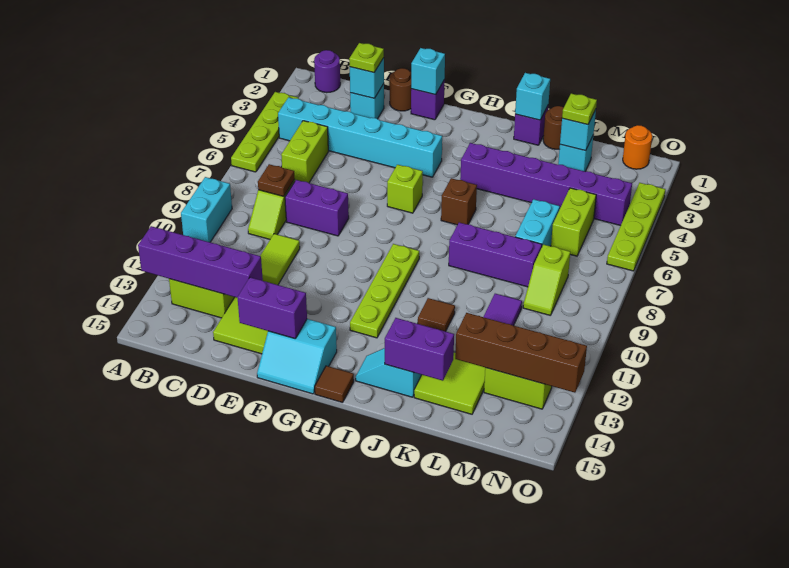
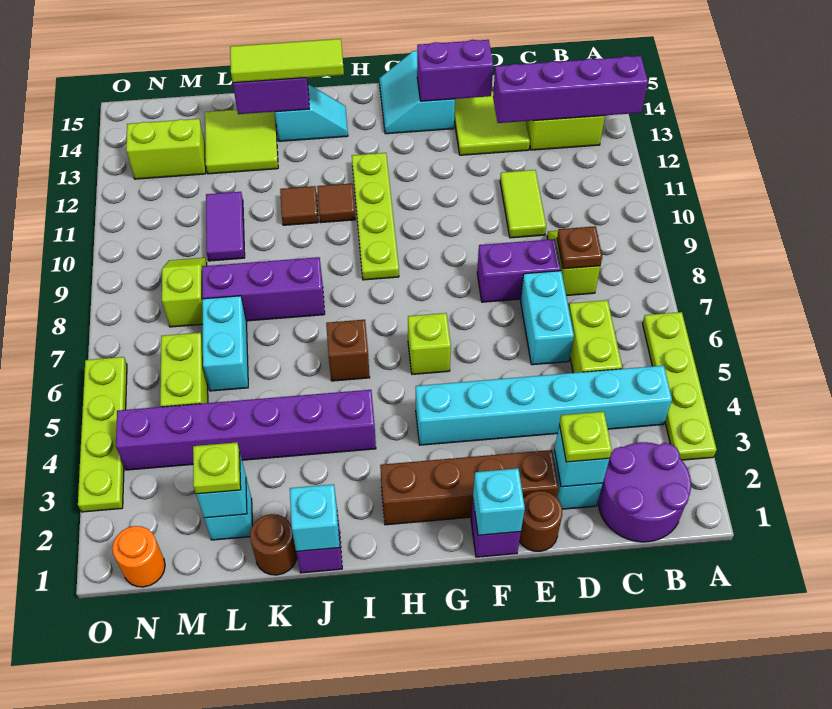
cyan 1x2 brick [181,177,232,242] -> cyan 1x2 brick moved to [520,271,574,365]
purple 1x1 round brick [314,50,340,93] -> purple 2x2 round brick [598,442,691,542]
cyan 2x2 slope [257,319,337,394] -> cyan 2x2 slope turned to [379,51,455,134]
brown 1x1 tile [315,366,354,403] -> brown 1x1 tile moved to [317,183,355,223]
none -> lime 1x3 tile [230,39,344,83]
brown 1x4 brick [455,313,587,393] -> brown 1x4 brick moved to [380,450,559,525]

